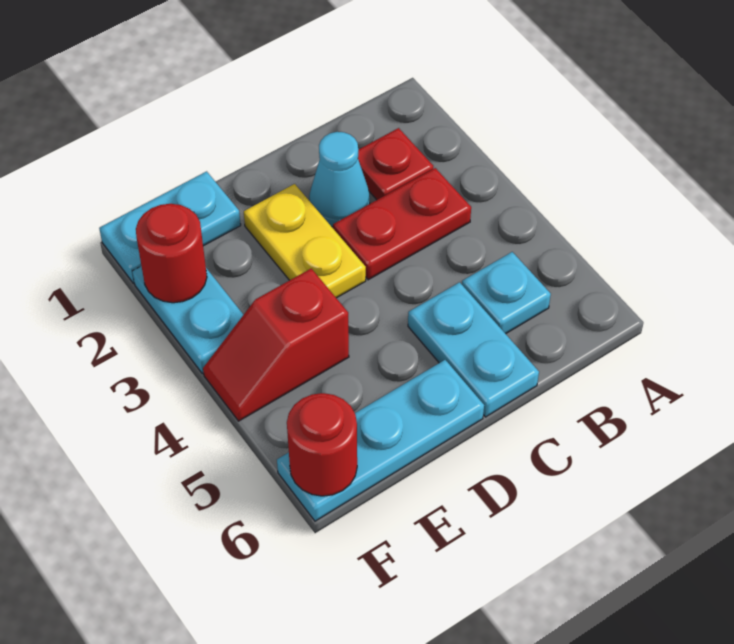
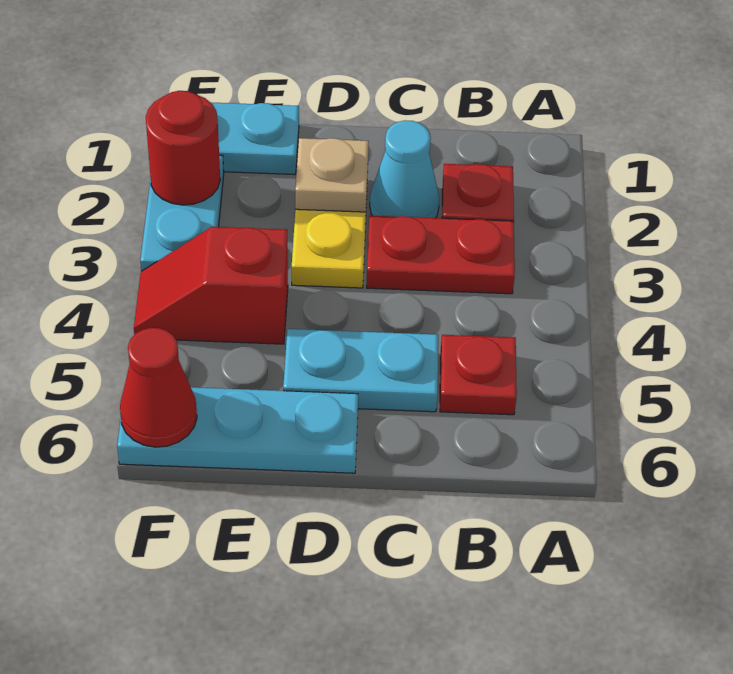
cyan 1x1 plate [462,252,551,334] -> red 1x1 plate [440,335,517,415]
cyan 1x2 plate [408,282,539,417] -> cyan 1x2 plate turned to [283,329,438,412]
none -> tan 1x1 plate [295,138,369,212]
red 1x1 round brick [287,393,357,496] -> red 1x1 cone [120,328,197,447]

